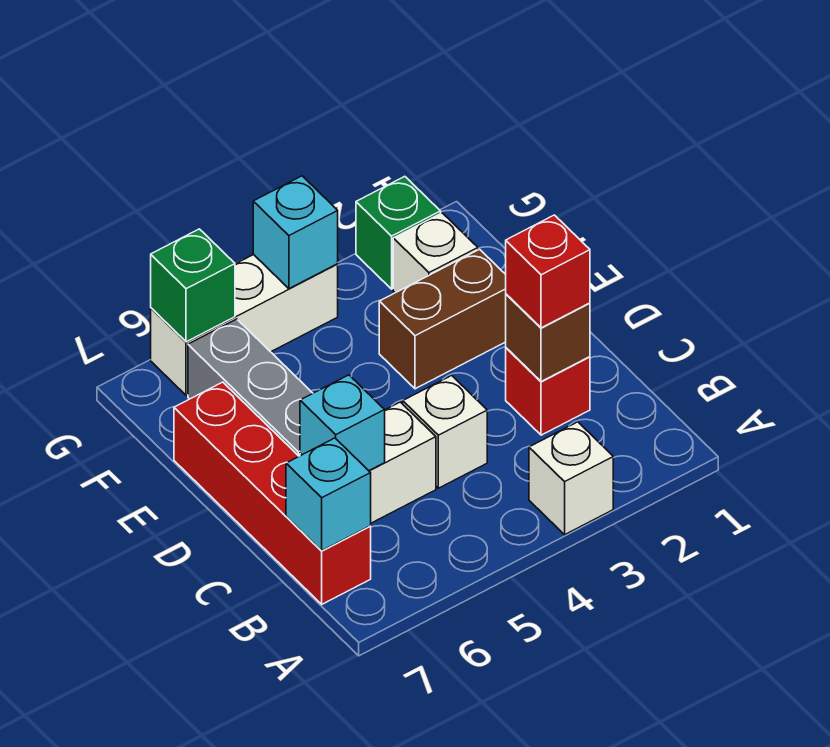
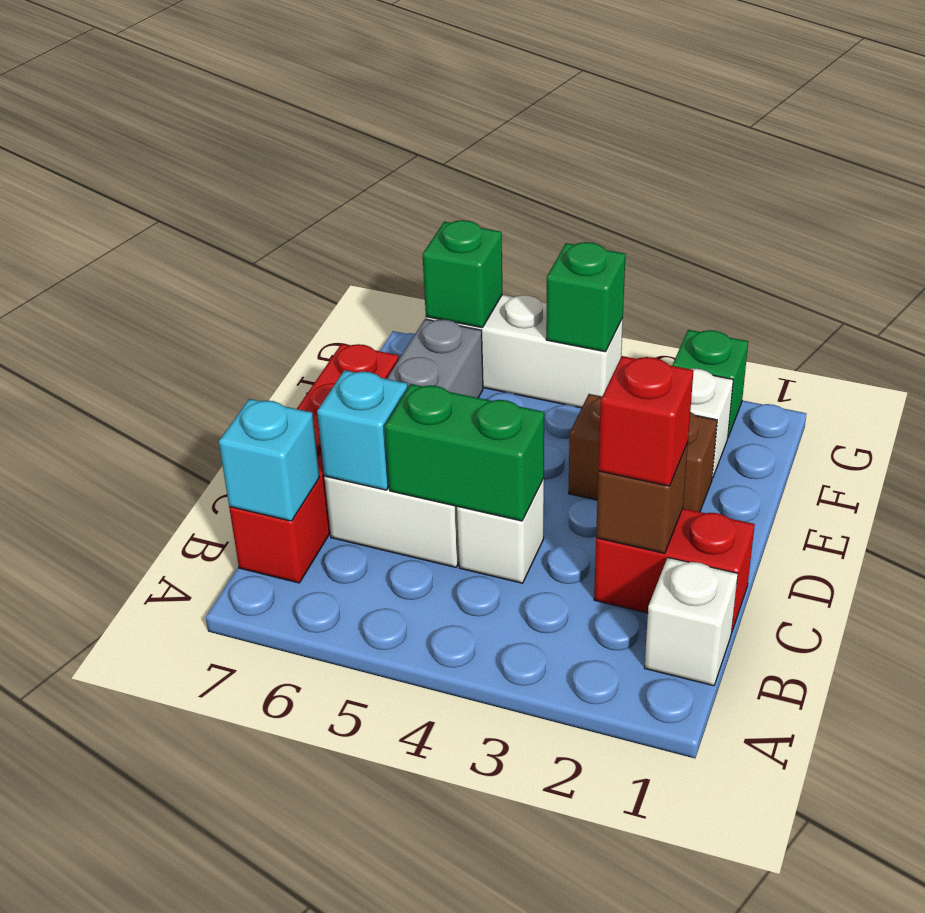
white 1x1 brick [529,422,613,535] -> white 1x1 brick moved to [644,558,738,686]
red 1x1 brick [506,348,590,435] -> red 1x2 brick [594,508,755,633]
none -> green 1x2 brick [385,384,544,521]
cyan 1x1 brick [253,176,338,289] -> green 1x1 brick [546,242,625,352]

